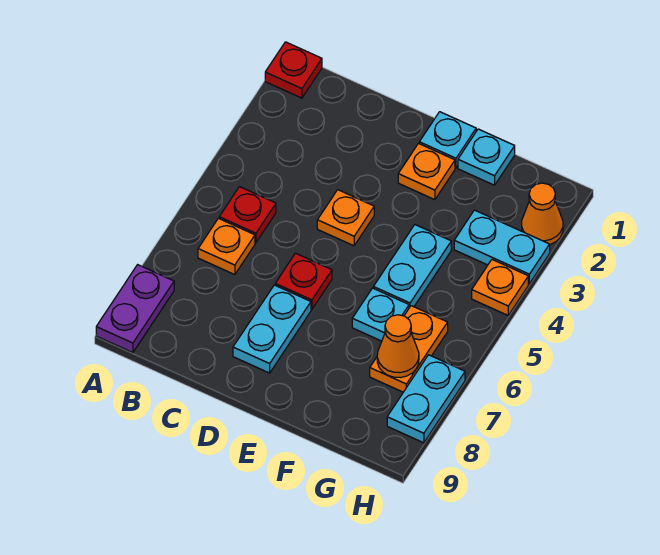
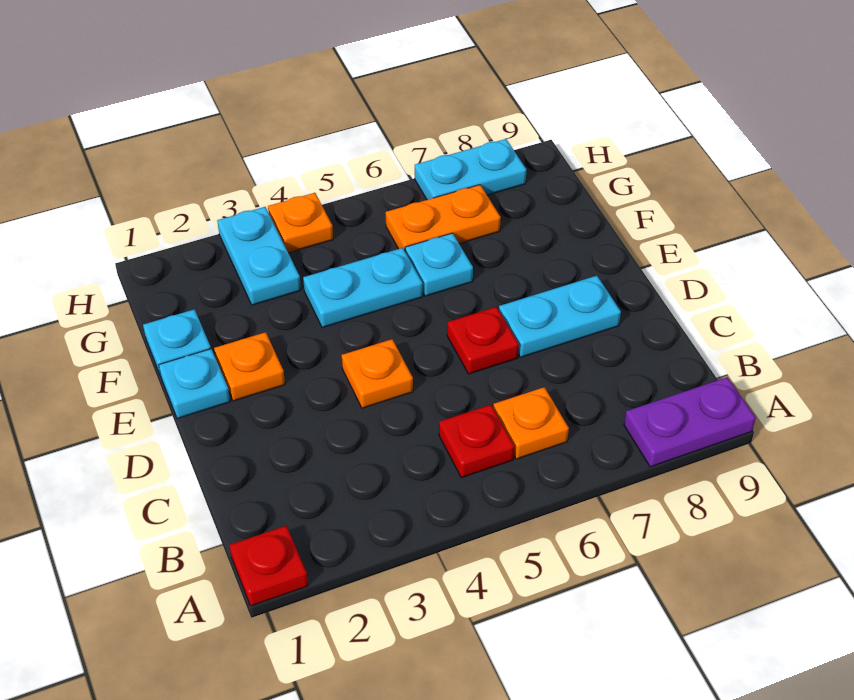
orange 1x1 cone [377,315,419,378] -> none
orange 1x1 cone [522,183,563,244] -> none

